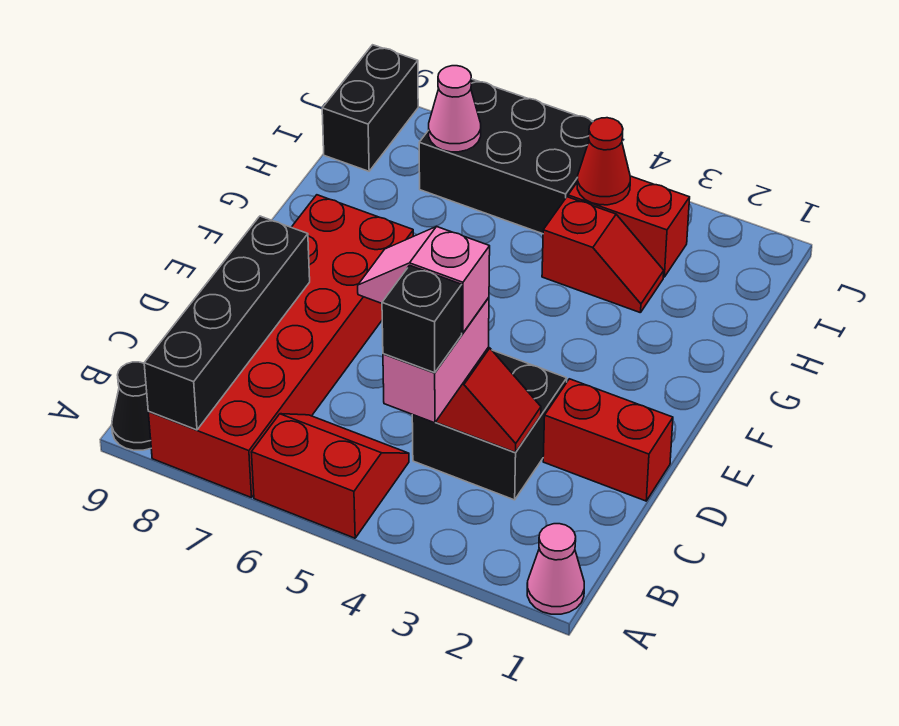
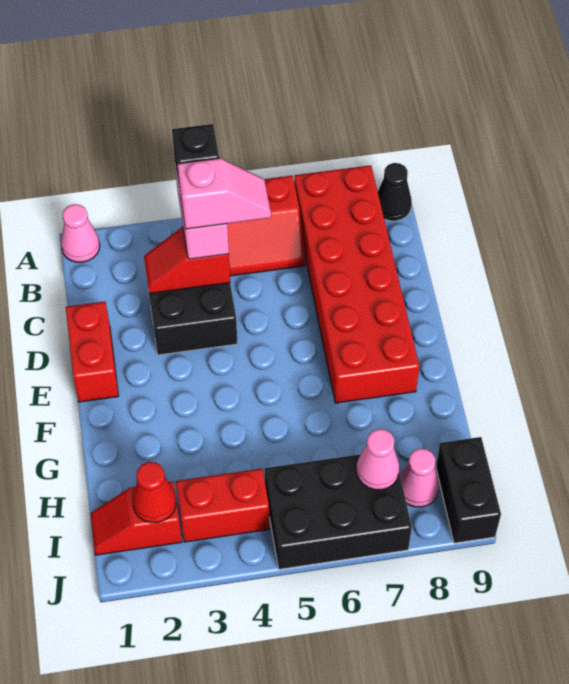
black 1x4 brick [144,216,310,430] -> none
red 1x2 brick [543,379,673,501] -> red 1x2 brick turned to [66,302,119,402]
red 1x2 slope [542,197,664,313] -> red 1x2 slope moved to [90,481,182,555]
red 1x1 cone [577,118,630,205] -> red 1x1 cone moved to [133,462,176,523]
none -> pink 1x1 cone [400,449,439,507]

